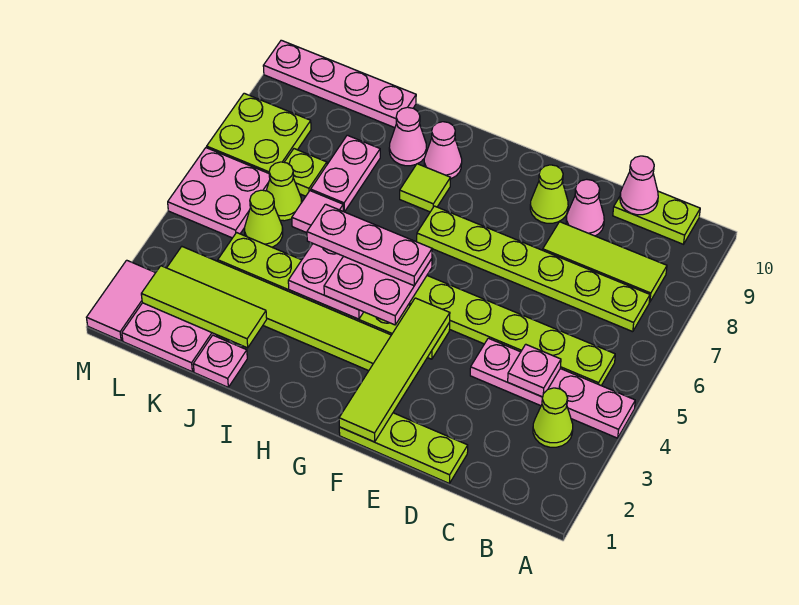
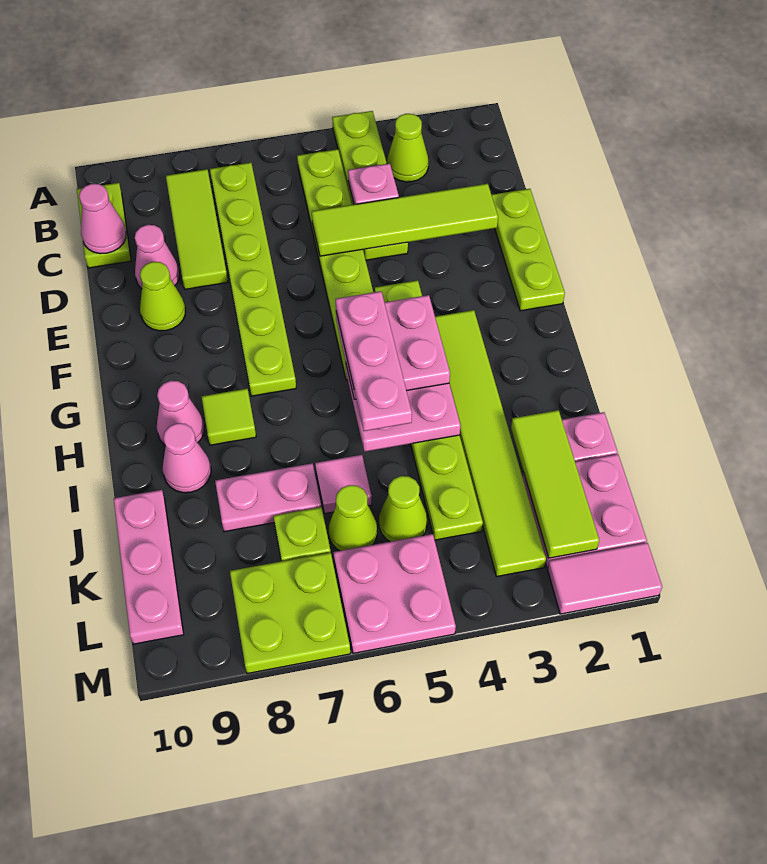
pink 1x4 plate [470,338,635,438] -> lime 1x4 plate [332,111,408,260]
lime 1x4 tile [339,298,450,442] -> lime 1x4 tile moved to [312,184,498,256]
pink 1x4 plate [263,40,416,128] -> pink 1x3 plate [114,490,184,644]

